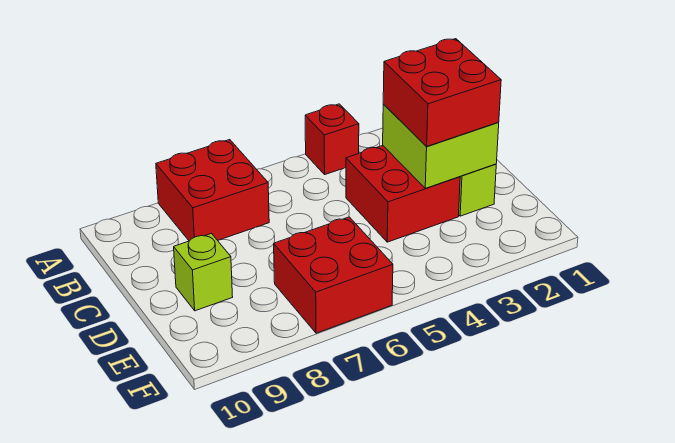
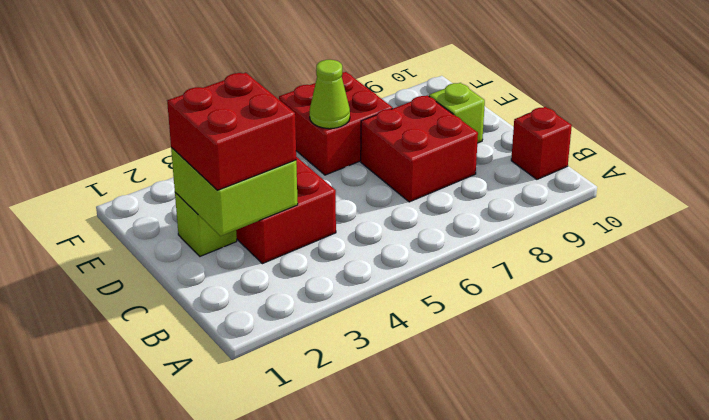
red 1x1 brick [305,104,359,174] -> red 1x1 brick moved to [511,107,572,179]
red 2x2 brick [156,140,269,241] -> red 2x2 brick moved to [361,95,478,202]
none -> lime 1x1 cone [310,60,350,129]

